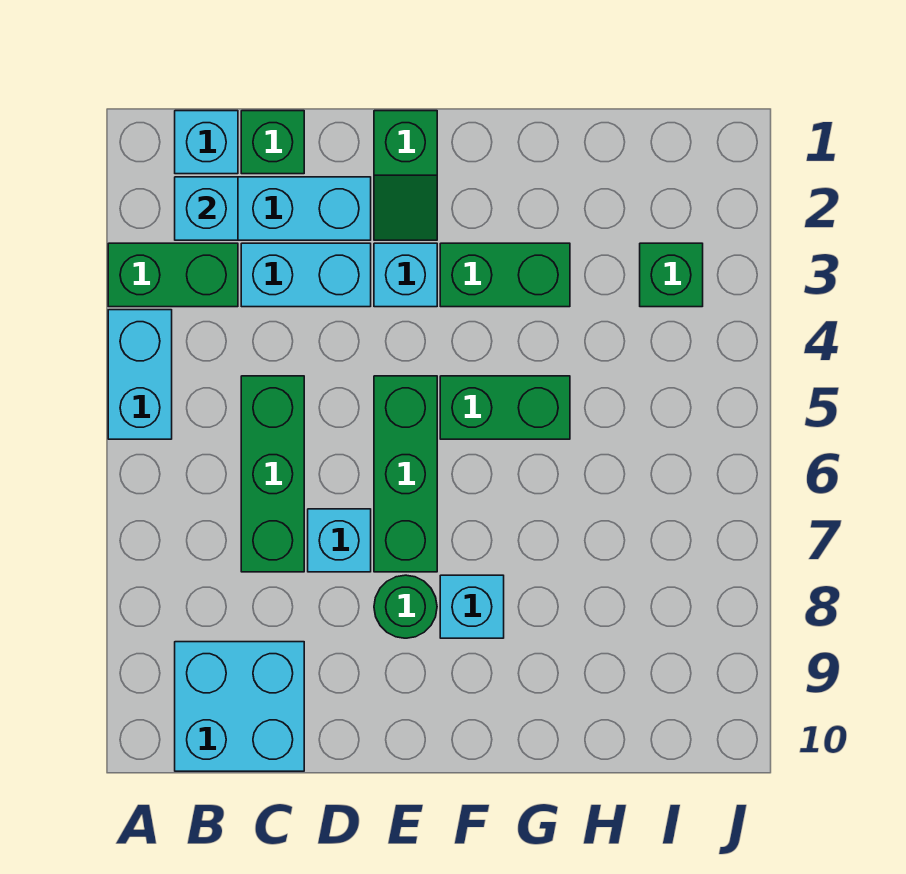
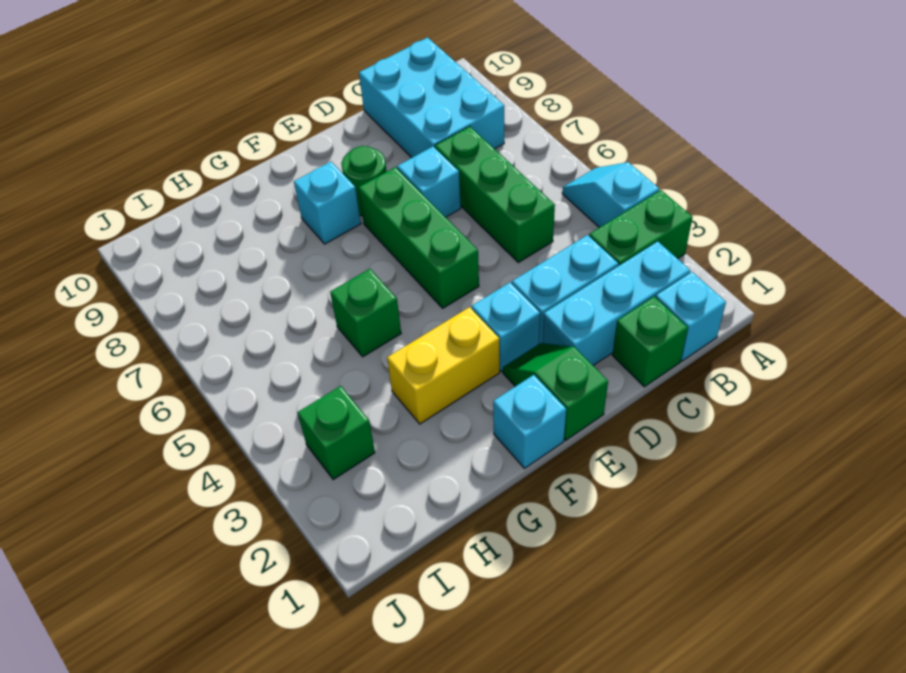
cyan 1x2 brick [108,310,172,439] -> cyan 1x2 slope [562,162,659,228]
cyan 1x1 brick [175,177,238,240] -> cyan 1x1 brick moved to [493,375,566,468]
cyan 2x2 brick [175,642,304,771] -> cyan 2x3 brick [359,37,504,158]
green 1x2 brick [440,243,570,307] -> yellow 1x2 brick [387,307,500,424]
green 1x2 brick [440,376,570,439] -> green 1x1 brick [330,269,401,357]

